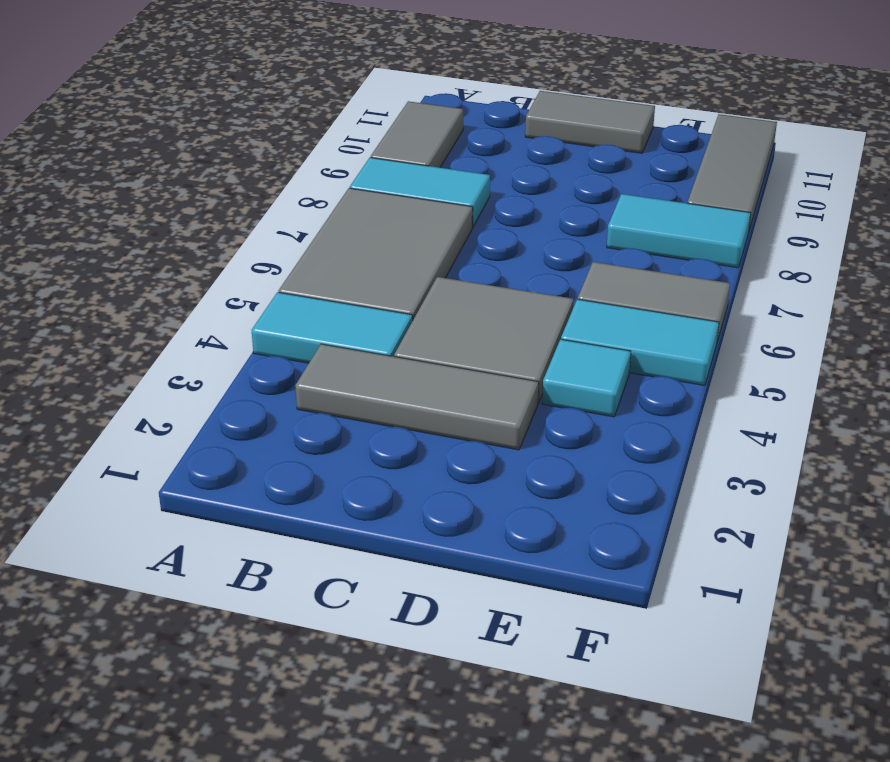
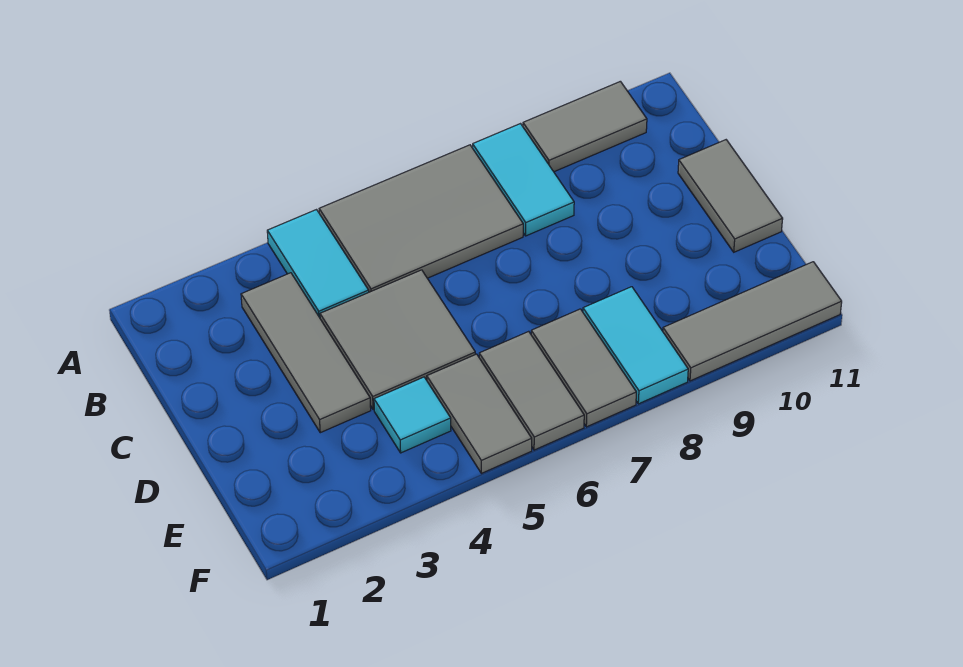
cyan 1x2 tile [561,299,719,386] -> grey 1x2 tile [427,354,532,473]
none -> grey 1x2 tile [531,309,636,427]

